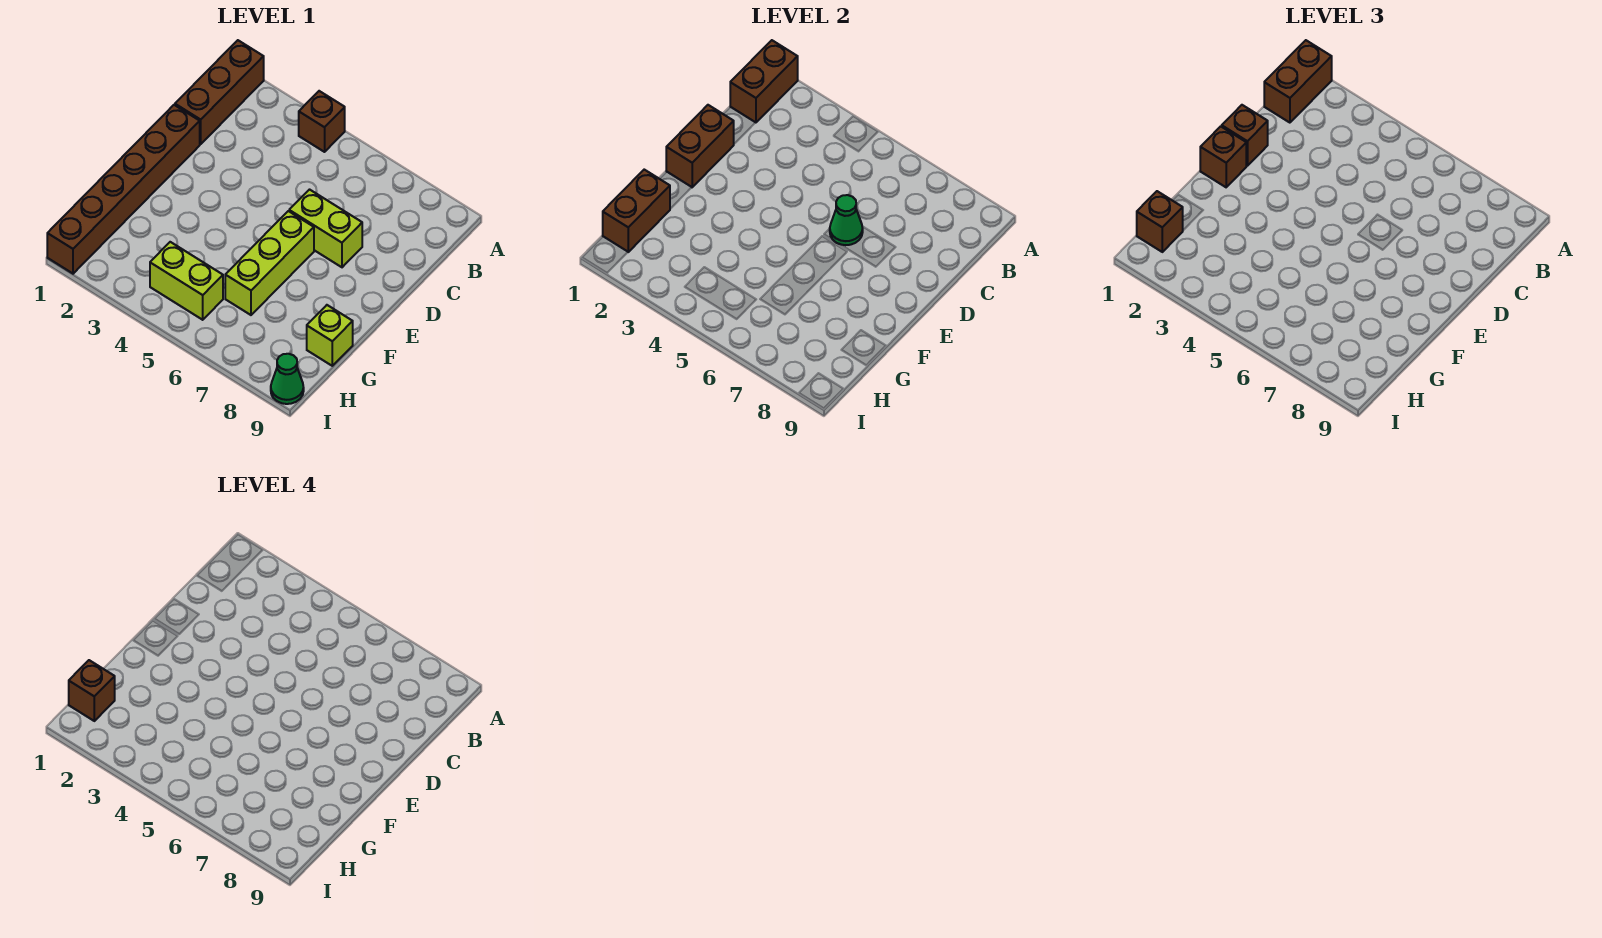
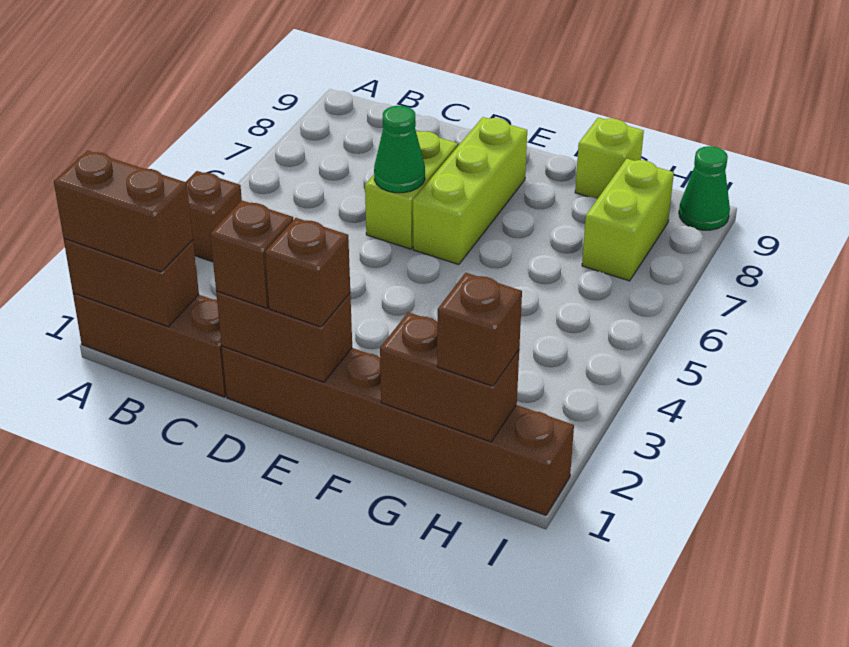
lime 1x3 brick [225,211,314,315] -> lime 1x3 brick turned to [413,117,527,265]
brown 1x1 brick [69,660,115,721] -> none
lime 1x2 brick [150,242,223,320] -> lime 1x2 brick moved to [582,159,674,281]

